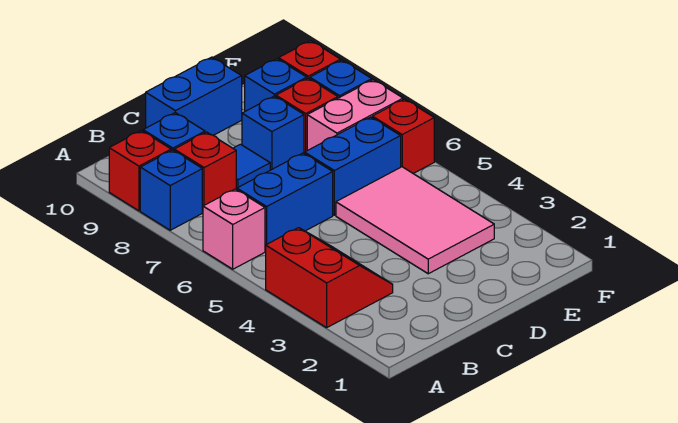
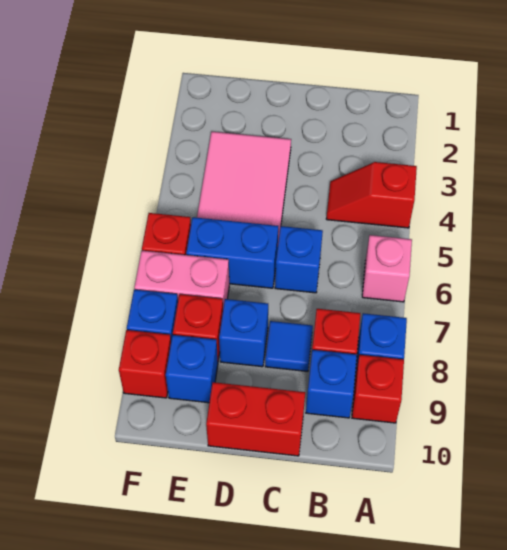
red 2x2 slope [266,228,393,328] -> red 1x2 slope [326,162,417,228]
blue 1x2 brick [237,153,333,251] -> blue 1x1 brick [275,226,323,293]
blue 1x2 brick [146,57,242,135] -> red 1x2 brick [206,382,305,456]

